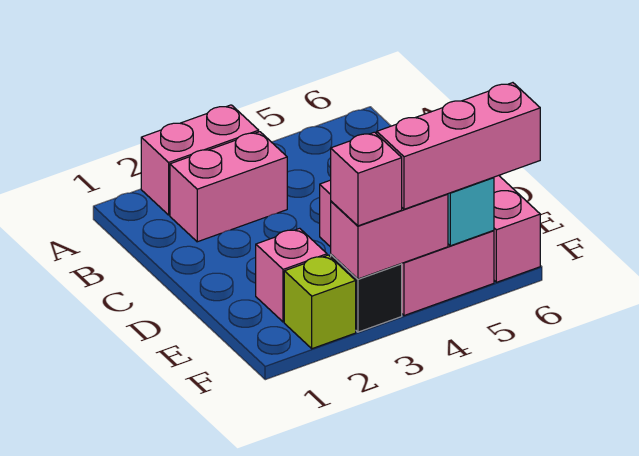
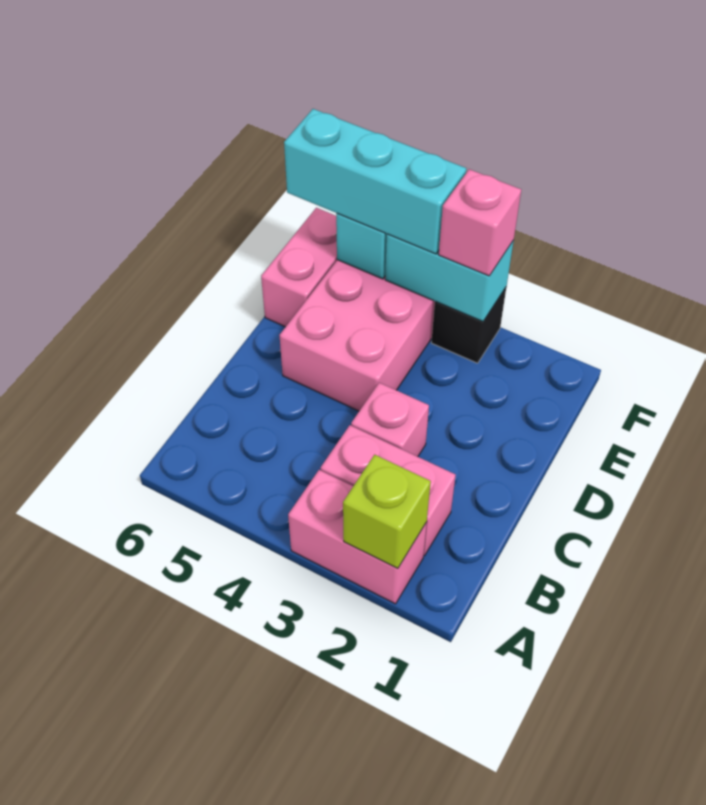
pink 1x1 brick [256,228,327,322] -> pink 1x1 brick moved to [351,383,429,457]
lime 1x1 brick [284,255,356,349] -> lime 1x1 brick moved to [343,455,431,568]
pink 1x2 brick [331,194,448,279] -> cyan 1x2 brick [385,234,513,321]
pink 1x3 brick [377,83,540,209] -> cyan 1x3 brick [284,109,466,254]

